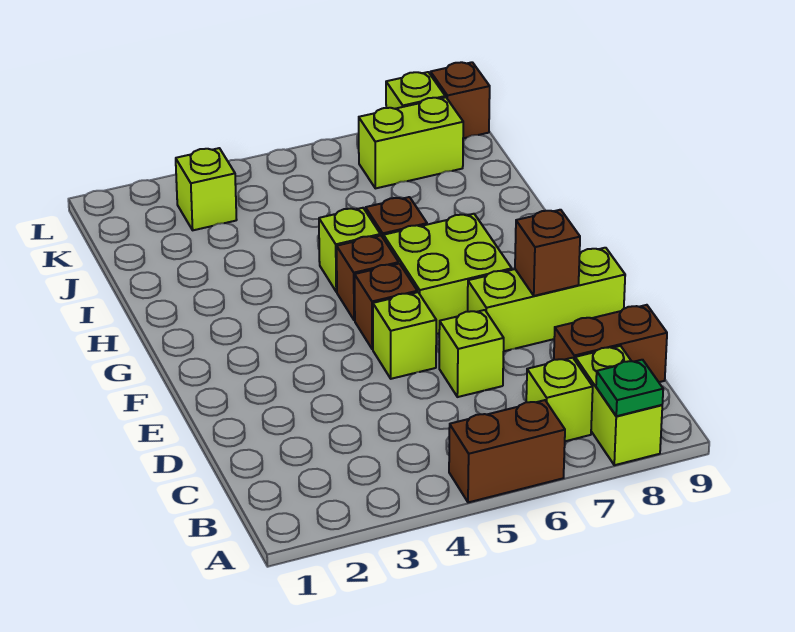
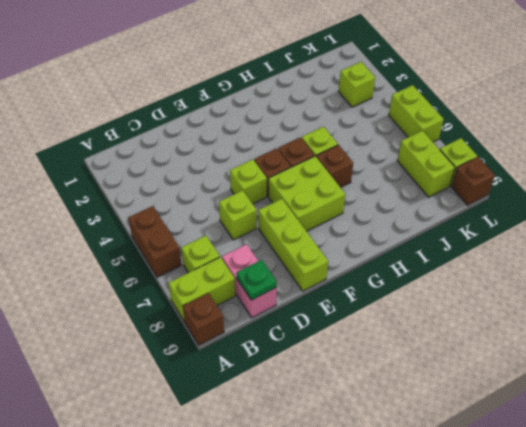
green 1x1 plate [596,360,663,416] -> green 1x1 plate moved to [237,260,277,300]
brown 1x2 brick [554,305,667,382] -> pink 1x2 brick [222,244,277,318]
brown 1x1 brick [515,210,580,296] -> brown 1x1 brick moved to [183,293,224,345]
none -> lime 1x2 brick [389,85,444,142]

